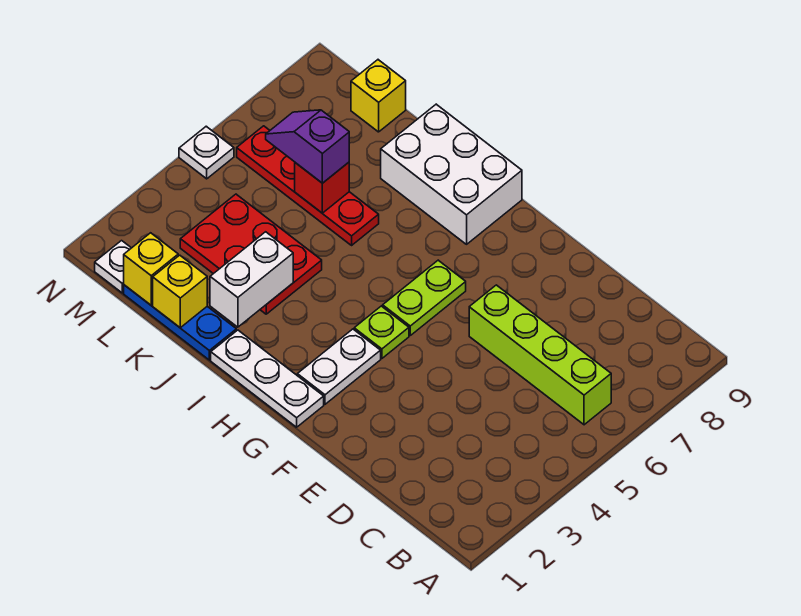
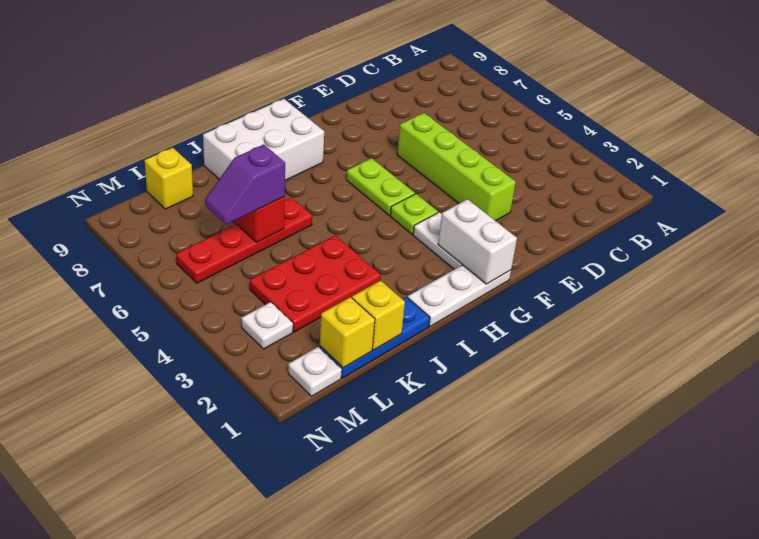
lime 1x4 brick [469,285,611,425] -> lime 1x4 brick turned to [397,113,516,221]
white 1x2 brick [210,232,293,327] -> white 1x2 brick moved to [438,199,517,284]
white 1x1 plate [179,126,234,179] -> white 1x1 plate moved to [241,302,293,349]

